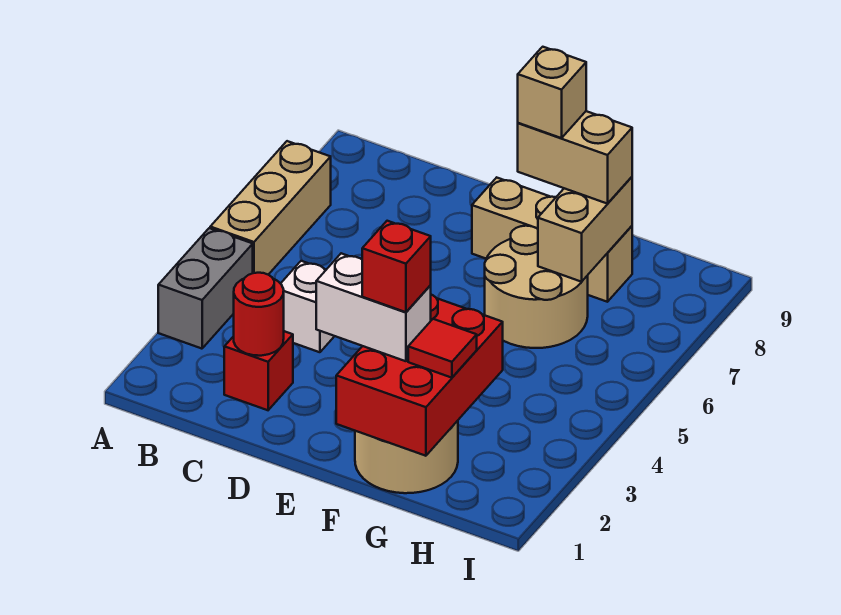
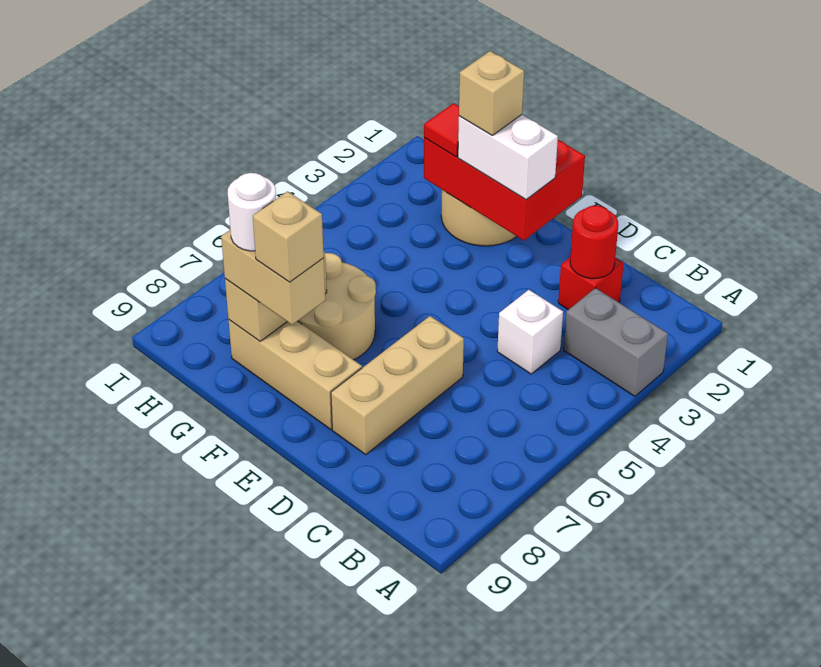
grey 1x2 brick [158,228,253,349] -> grey 1x2 brick turned to [564,288,668,396]
tan 1x3 brick [210,141,331,275] -> tan 1x3 brick moved to [331,316,464,454]
red 2x3 brick [336,295,503,456] -> red 2x3 brick turned to [424,138,585,240]
red 1x1 brick [362,221,431,312] -> tan 1x1 brick [459,51,524,135]
none -> white 1x1 round brick [228,173,276,251]

